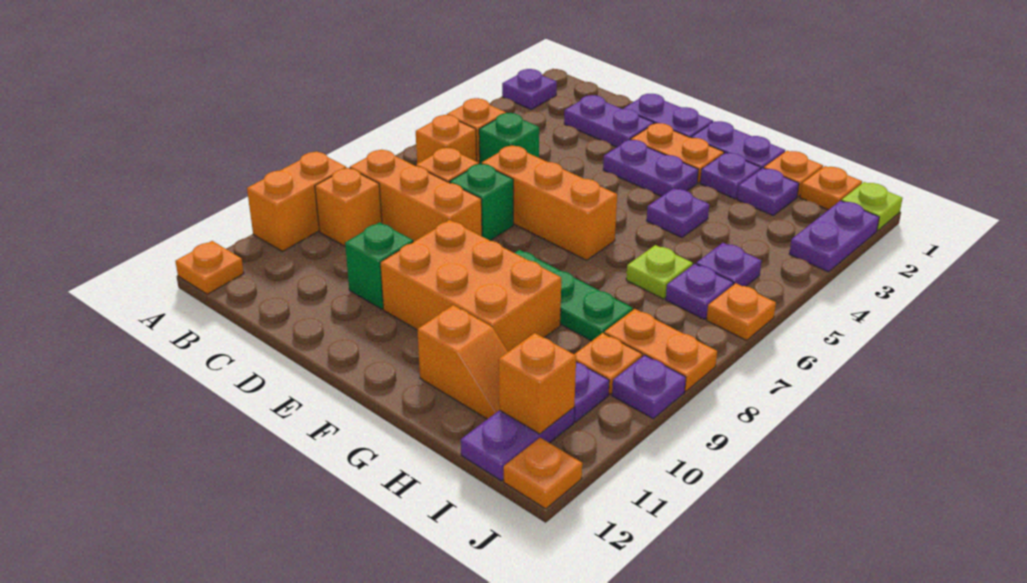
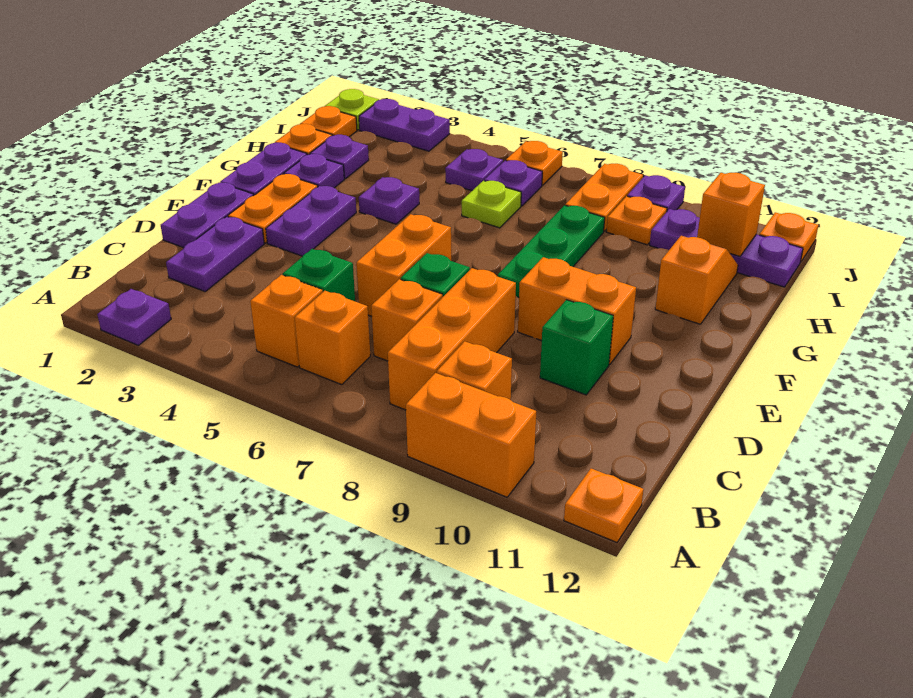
orange 1x3 brick [482,146,617,260] -> orange 1x2 brick [356,214,451,316]
orange 2x3 brick [380,220,561,352] -> orange 1x2 brick [518,257,636,365]

